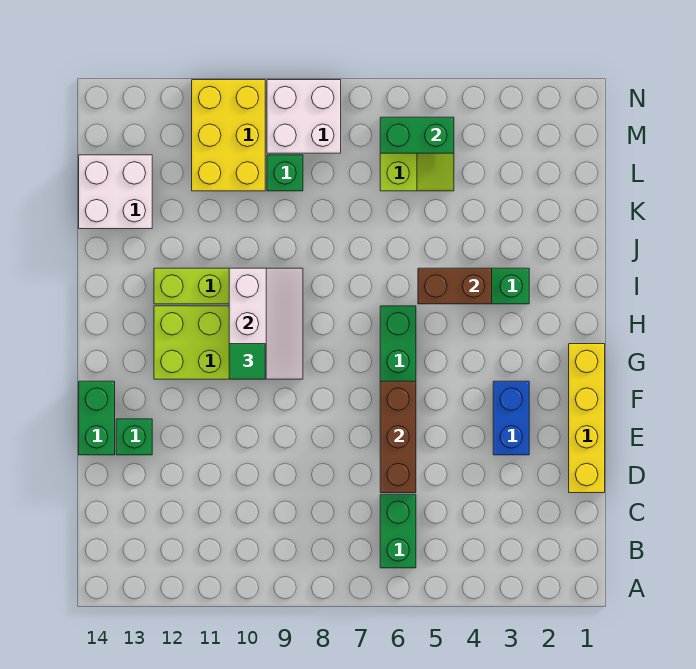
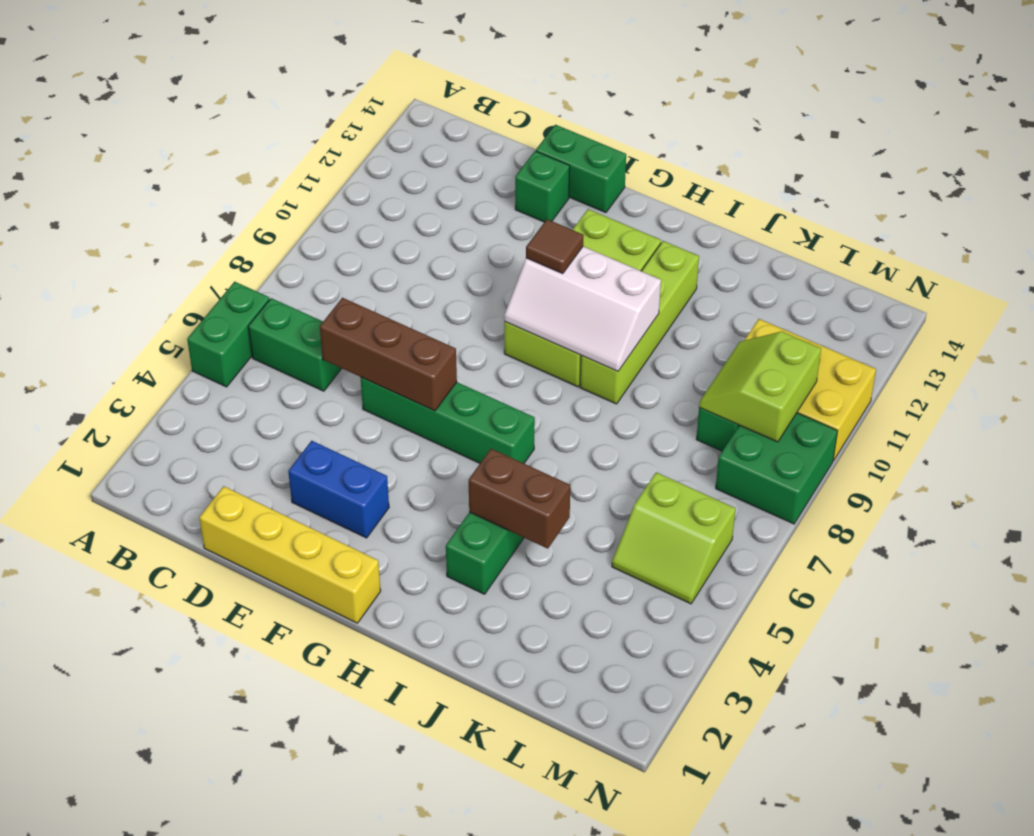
green 1x1 tile [229,344,265,379] -> brown 1x1 tile [526,219,584,274]
brown 1x2 brick [418,268,492,304] -> brown 1x2 brick turned to [469,449,570,549]
white 2x2 brick [79,155,152,229] -> none
none -> lime 2x2 slope [699,331,821,442]
green 1x2 brick [380,117,454,153] -> green 1x2 brick moved to [187,282,270,387]
white 2x2 brick [267,80,341,153] -> green 2x2 brick [716,413,837,524]

